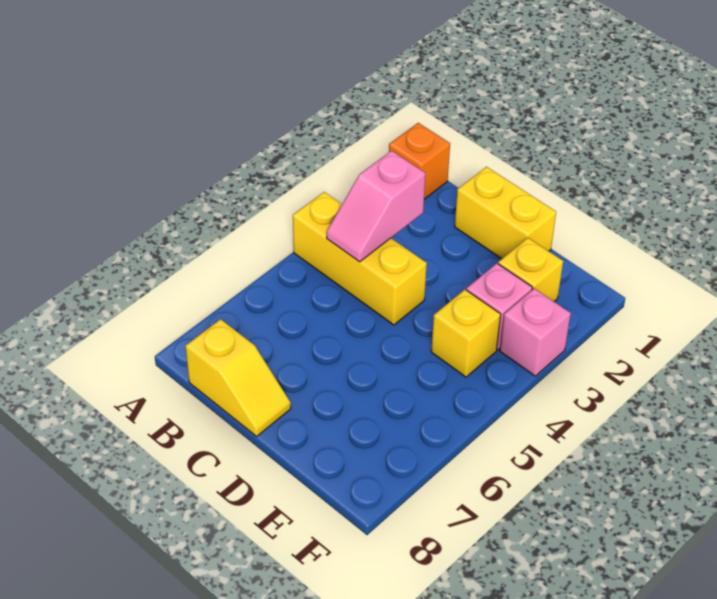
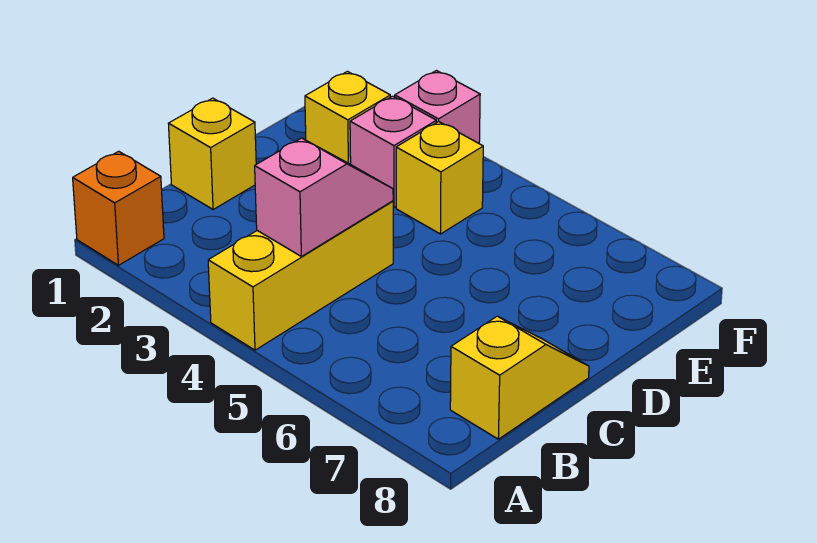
pink 1x2 slope [327,151,425,262] -> pink 1x2 slope turned to [255,138,393,256]
yellow 1x2 brick [455,167,556,259] -> yellow 1x1 brick [168,98,256,210]

